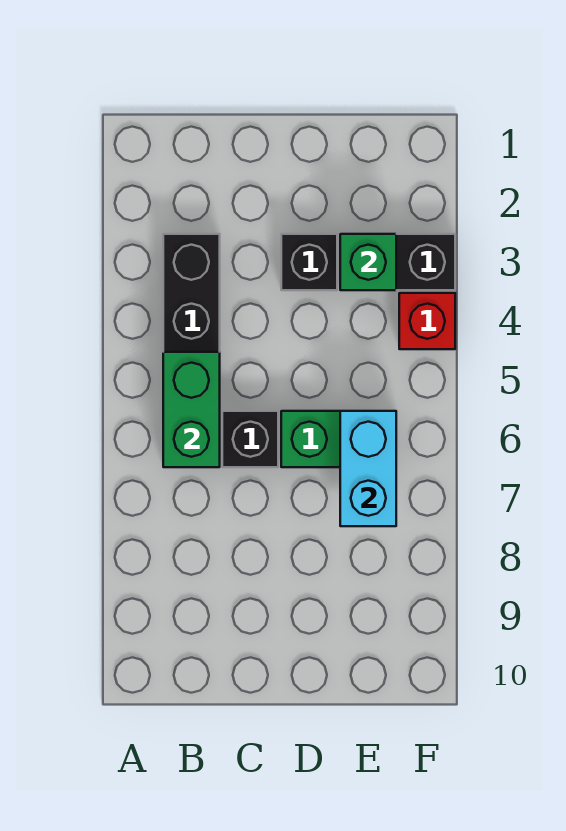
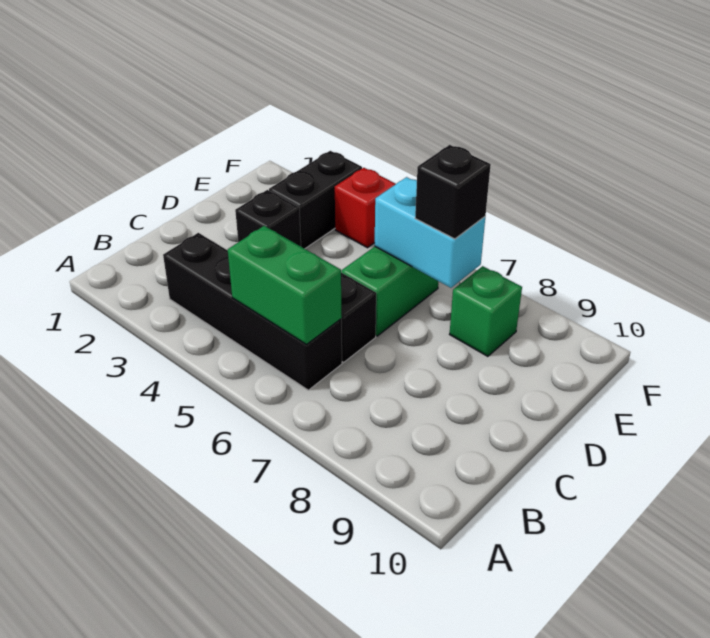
green 1x1 brick [340,234,396,290] -> green 1x1 brick moved to [450,266,522,356]
none -> black 1x1 brick [415,145,491,239]

